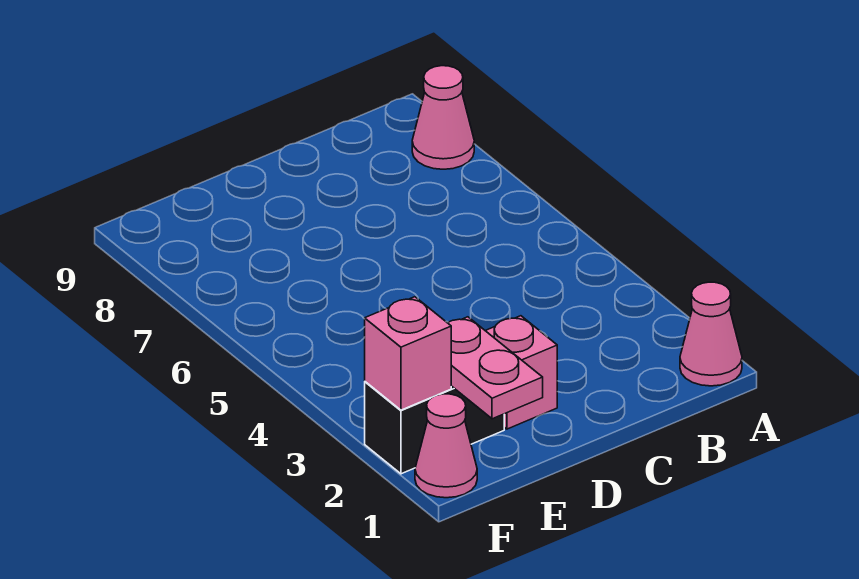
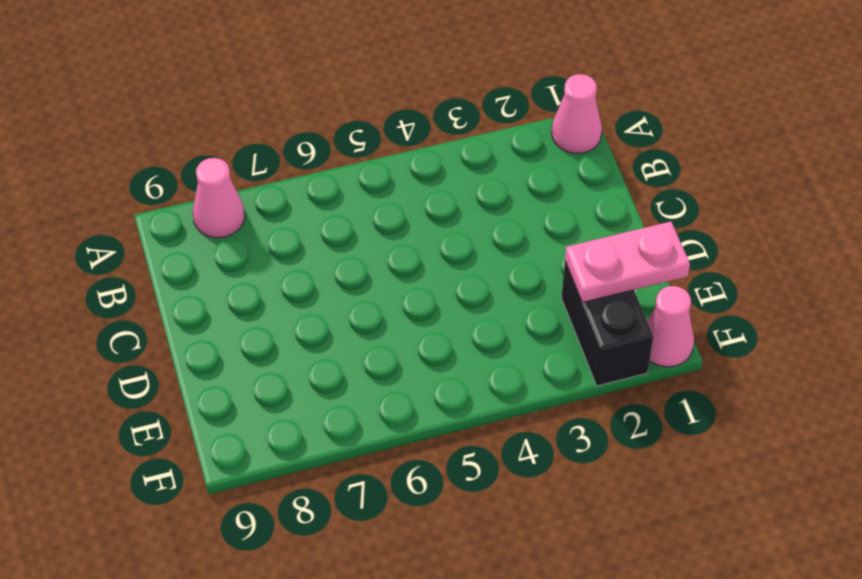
pink 1x1 brick [486,316,557,429] -> none
pink 1x1 brick [365,297,451,410] -> none

